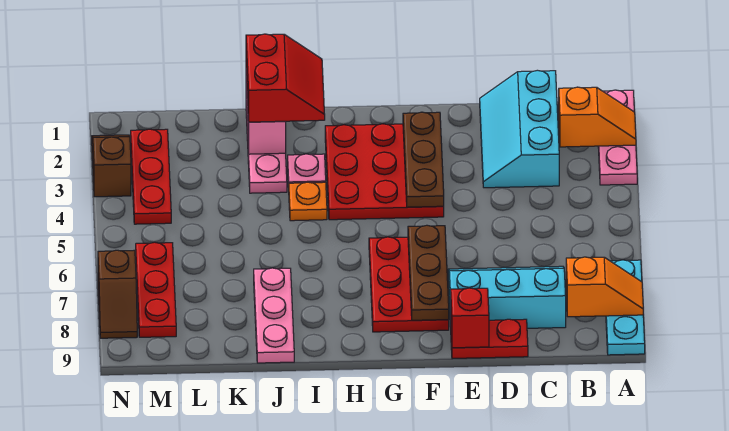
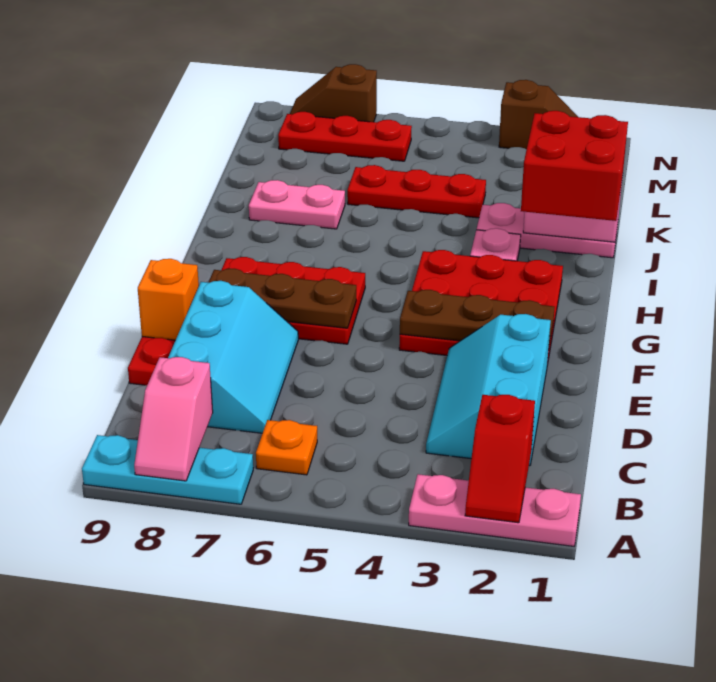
orange 1x2 slope [559,87,636,147] -> red 1x2 slope [465,395,535,523]
orange 1x2 slope [566,257,643,317] -> pink 1x2 slope [134,357,213,481]
cyan 2x3 slope [480,70,559,188] -> cyan 2x3 slope turned to [426,314,551,466]
red 1x1 brick [451,288,489,348] -> orange 1x1 brick [138,259,199,340]
red 2x2 slope [246,34,325,122] -> red 2x2 brick [521,111,628,221]
orange 1x1 plate [289,182,327,221] -> orange 1x1 plate moved to [256,420,317,475]
pink 1x3 plate [254,268,294,363] -> pink 1x2 plate [249,180,345,229]
red 1x3 plate [131,129,171,224] -> red 1x3 plate moved to [347,165,486,218]

